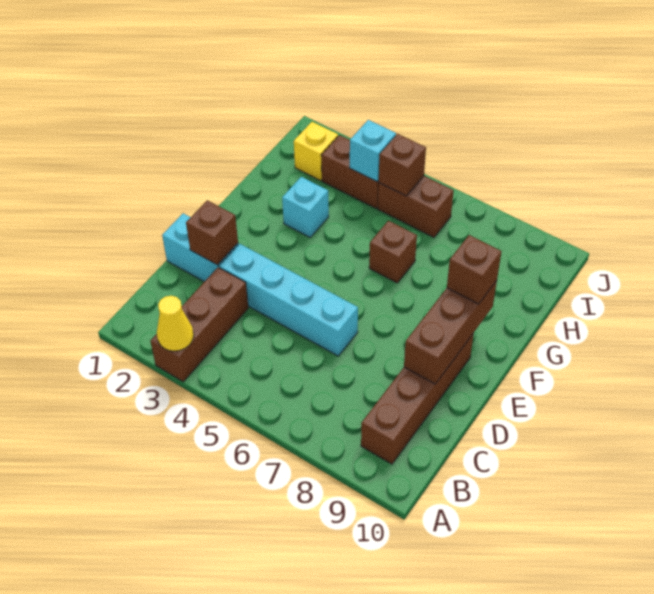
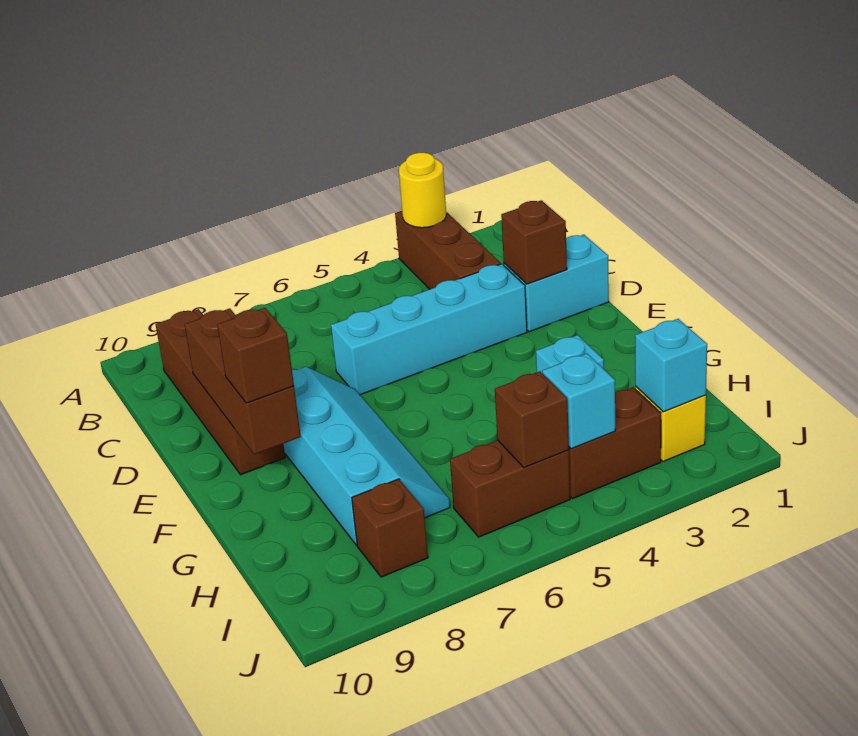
yellow 1x1 cone [157,296,194,351] -> yellow 1x1 round brick [399,153,446,228]
none -> cyan 2x4 slope [284,367,450,545]
brown 1x1 brick [369,221,417,283] -> brown 1x1 brick moved to [352,479,428,577]
none -> cyan 1x1 brick [635,319,707,412]

